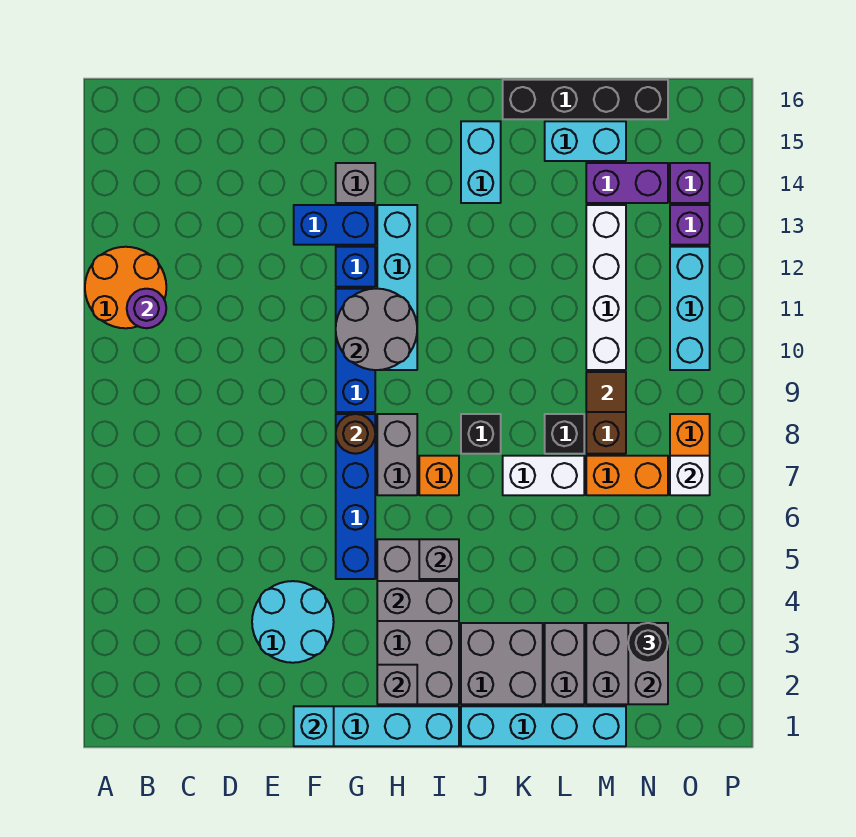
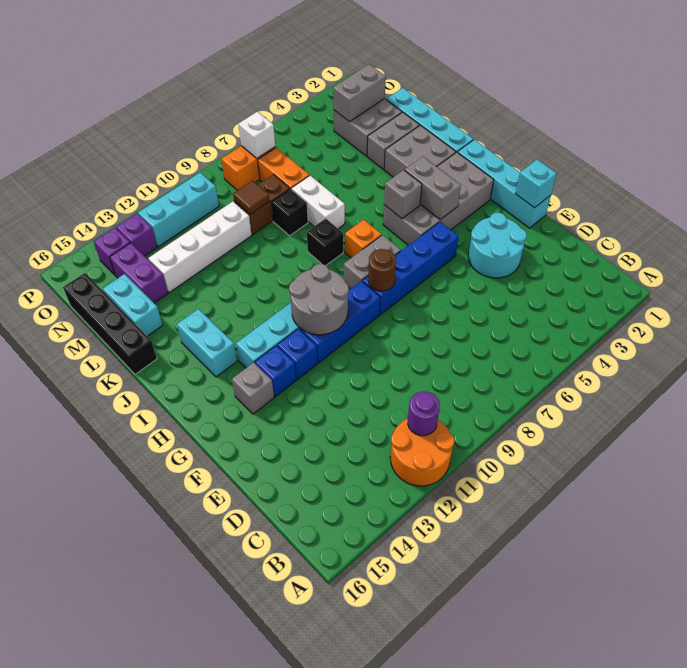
blue 1x2 brick [294,205,375,245] -> blue 1x1 brick [255,346,296,397]
grey 1x1 brick [377,665,417,704] -> none
cyan 1x2 brick [461,121,501,203] -> cyan 1x2 brick turned to [177,309,237,377]
black 1x1 round brick [628,623,668,663] -> none

